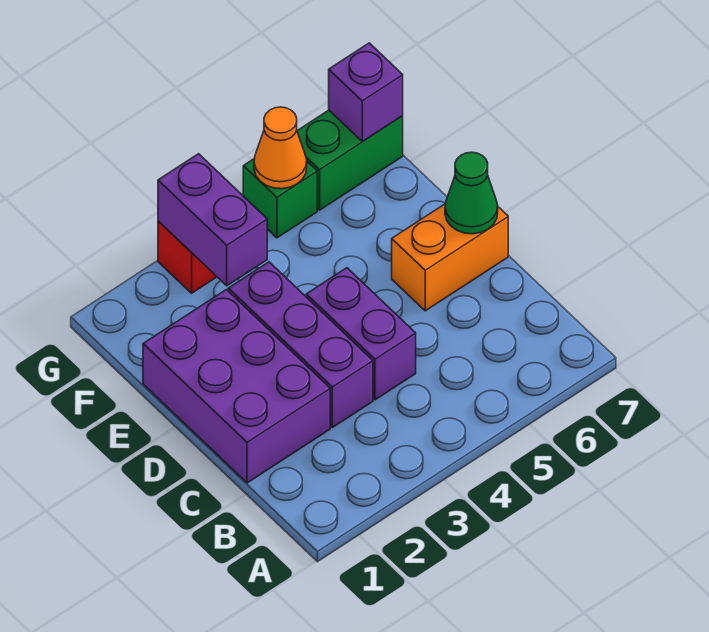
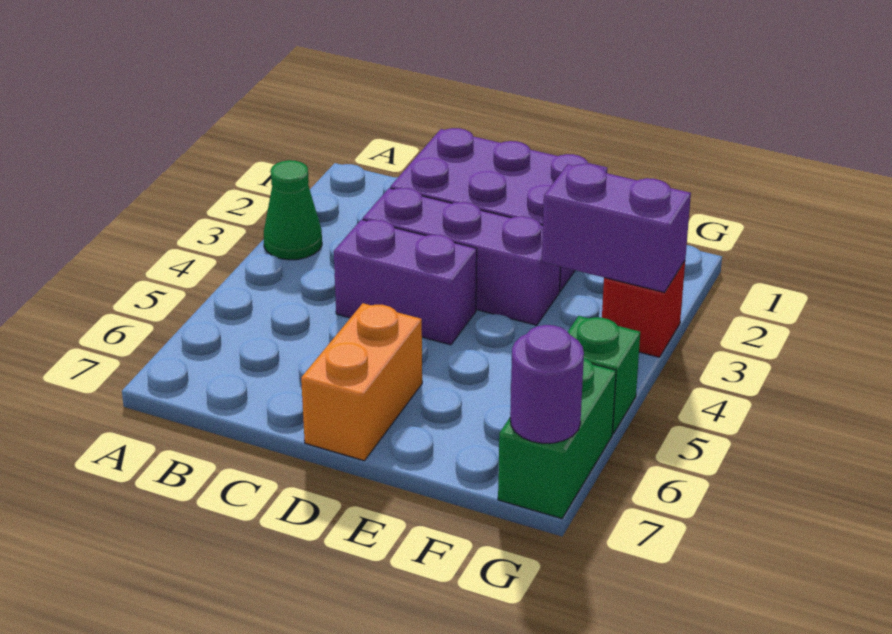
green 1x1 cone [445,152,498,234] -> green 1x1 cone moved to [264,160,322,260]
orange 1x1 cone [254,107,307,189] -> none
purple 1x1 brick [329,43,403,142] -> purple 1x1 round brick [510,325,584,443]

